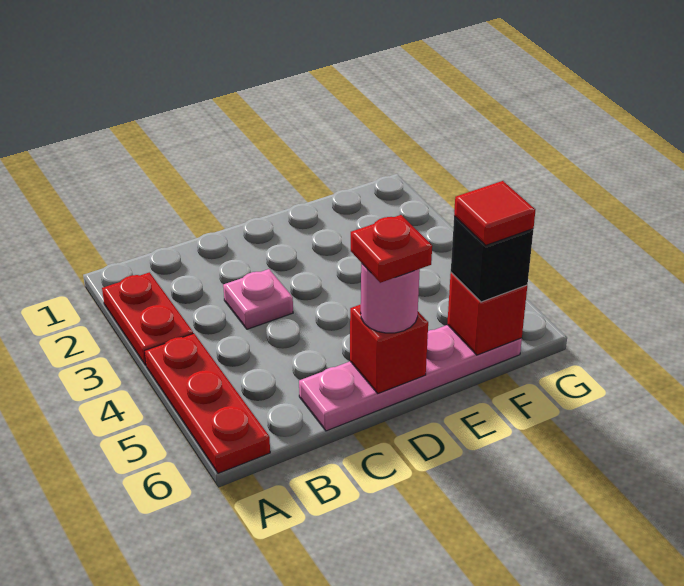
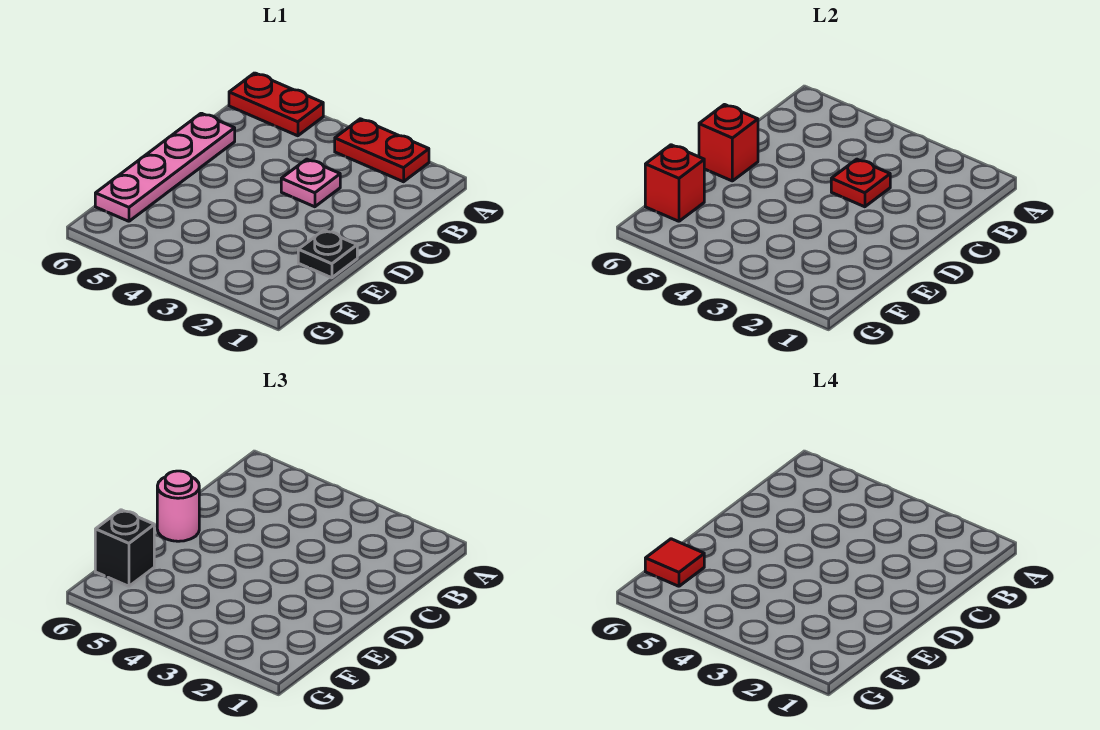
red 1x3 plate [145,333,270,473] -> red 1x2 plate [229,73,323,136]
red 1x1 plate [351,215,432,283] -> red 1x1 plate moved to [831,159,890,207]
none -> black 1x1 plate [298,230,357,278]

